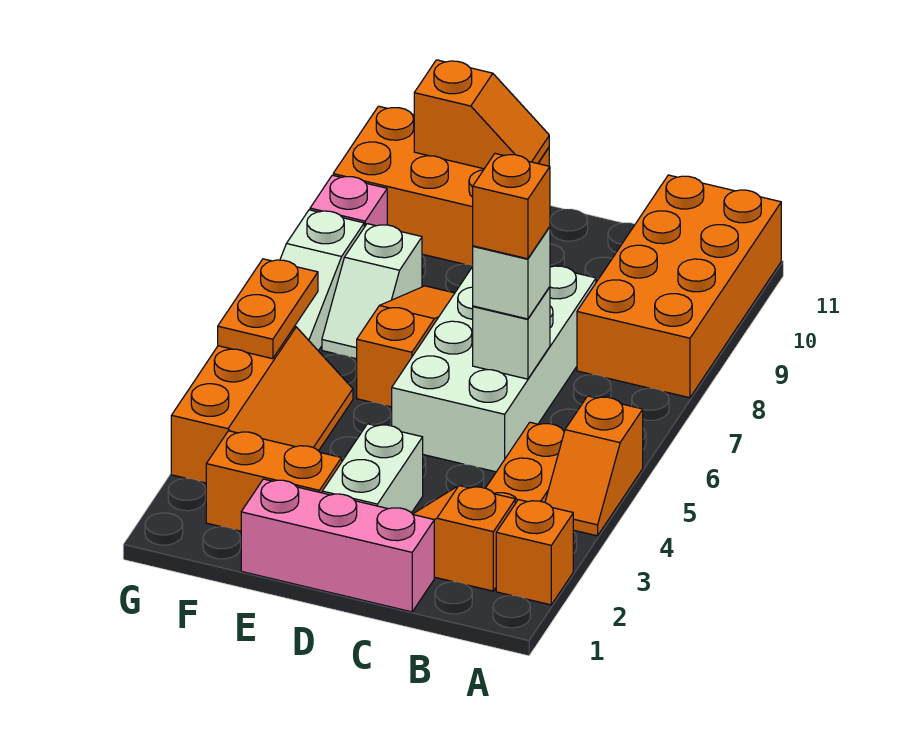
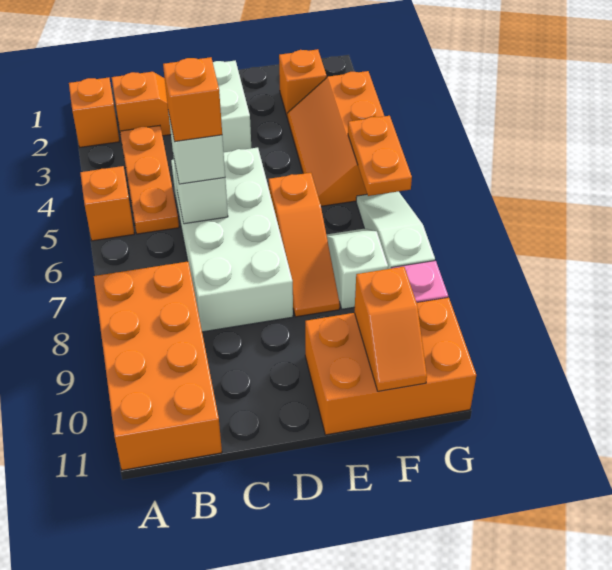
pink 1x3 brick [241,479,434,612] -> none
orange 1x2 brick [206,431,342,531] -> orange 1x1 brick [279,49,327,118]
orange 1x2 slope [414,60,549,169] -> orange 1x2 slope turned to [354,267,427,391]

